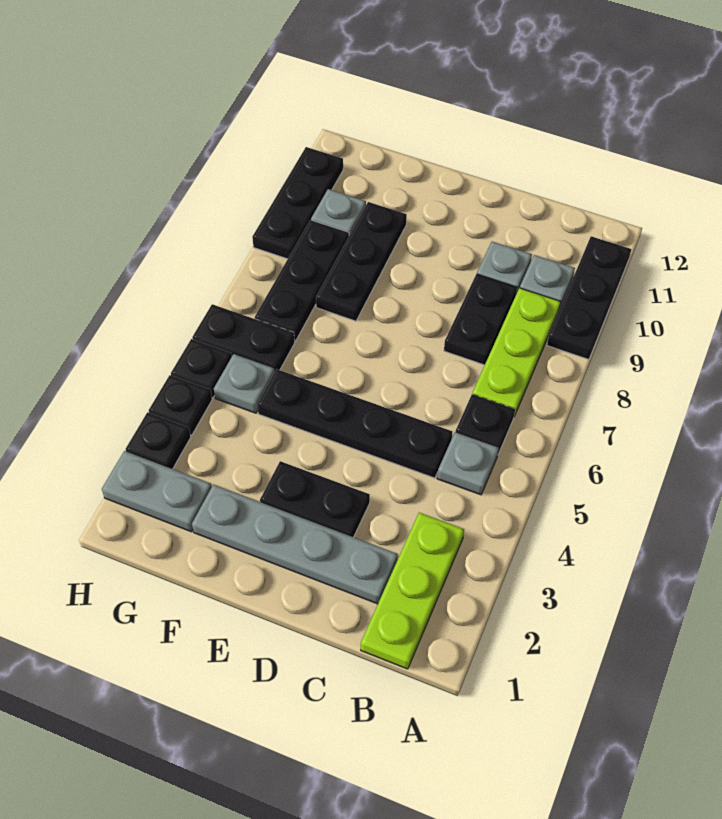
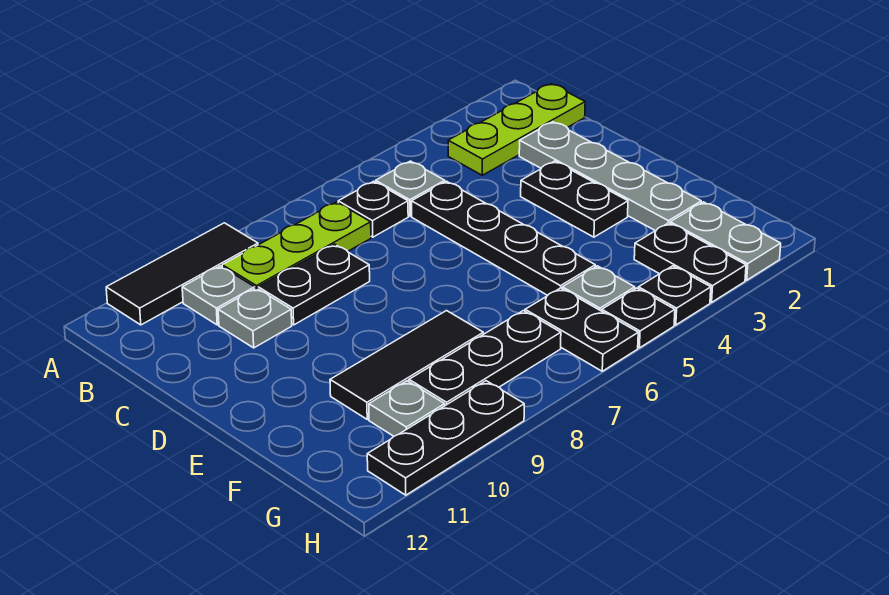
black 1x3 plate [547,236,631,359] -> black 1x3 tile [106,223,258,325]
black 1x3 plate [316,202,407,321] -> black 1x3 tile [330,311,483,419]
black 1x1 plate [126,412,191,469] -> black 1x2 plate [634,223,746,302]

